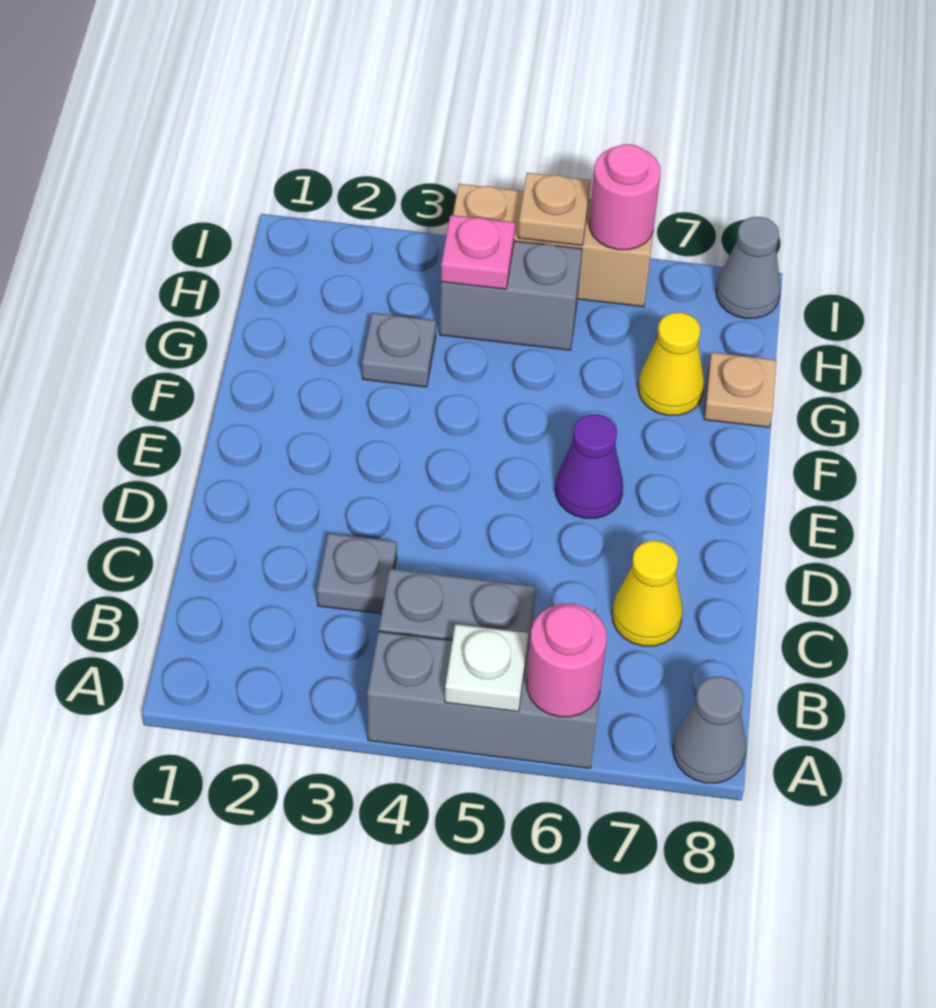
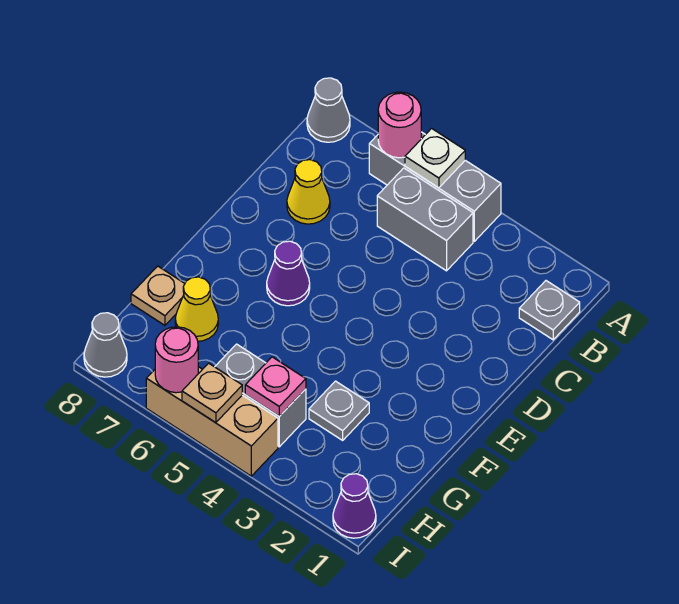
grey 1x1 plate [317,533,397,614] -> grey 1x1 plate moved to [519,281,580,340]
none -> purple 1x1 cone [333,474,376,538]

